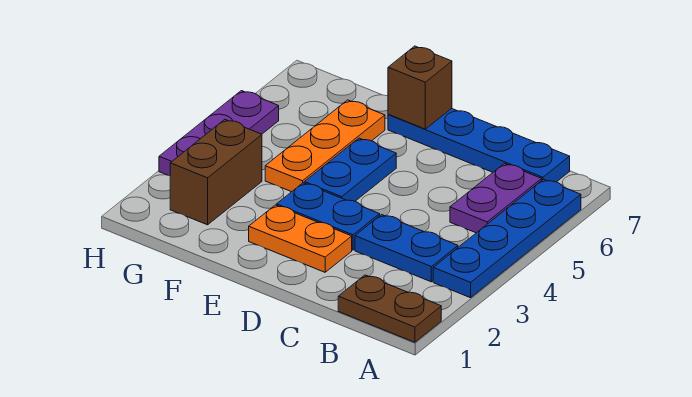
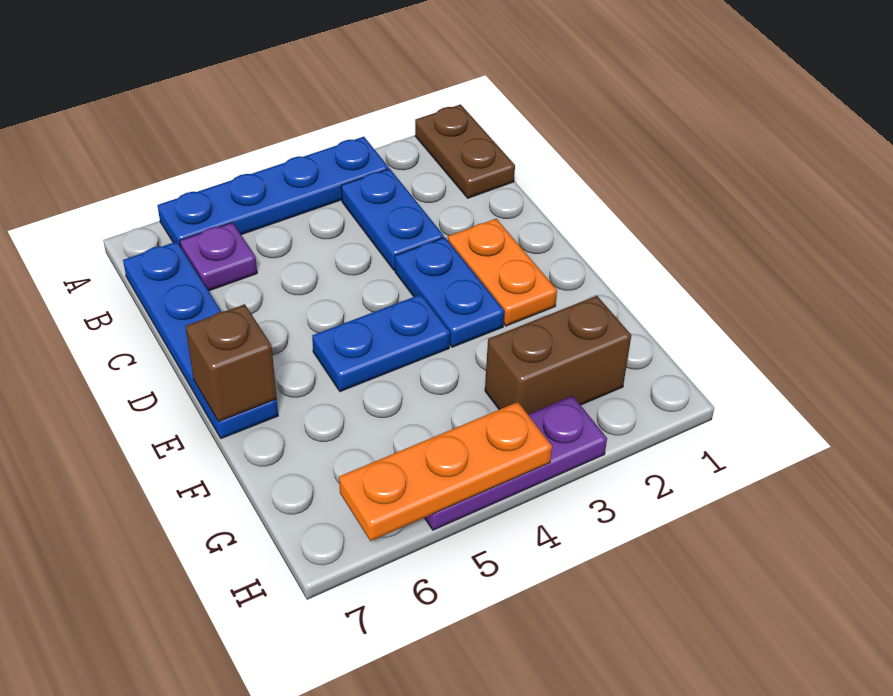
purple 1x2 plate [450,164,542,233] -> purple 1x1 plate [180,223,257,291]
orange 1x3 plate [265,100,385,192] -> orange 1x3 plate moved to [339,402,552,541]

